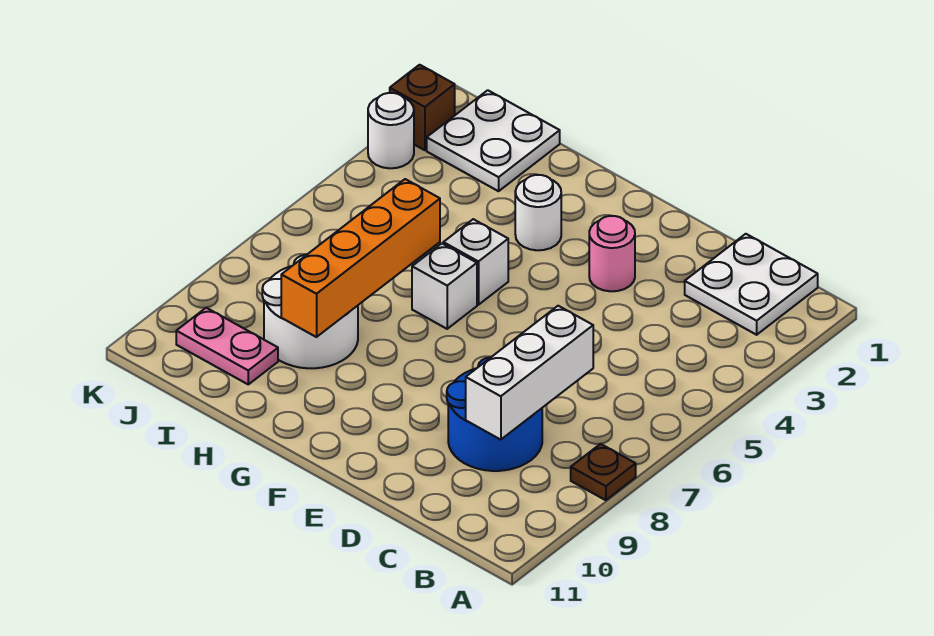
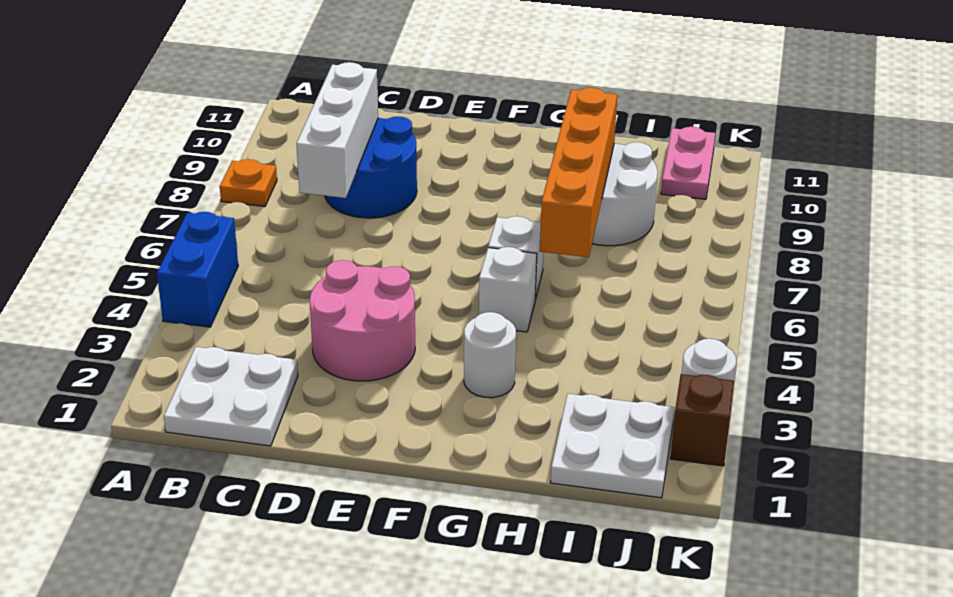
none -> blue 1x2 brick [157,212,238,327]
brown 1x1 plate [571,444,636,500] -> orange 1x1 plate [220,159,277,207]
pink 1x1 round brick [589,216,635,291] -> pink 2x2 round brick [310,260,415,381]
pink 1x2 plate [176,308,278,384] -> pink 1x2 plate turned to [661,127,715,199]

